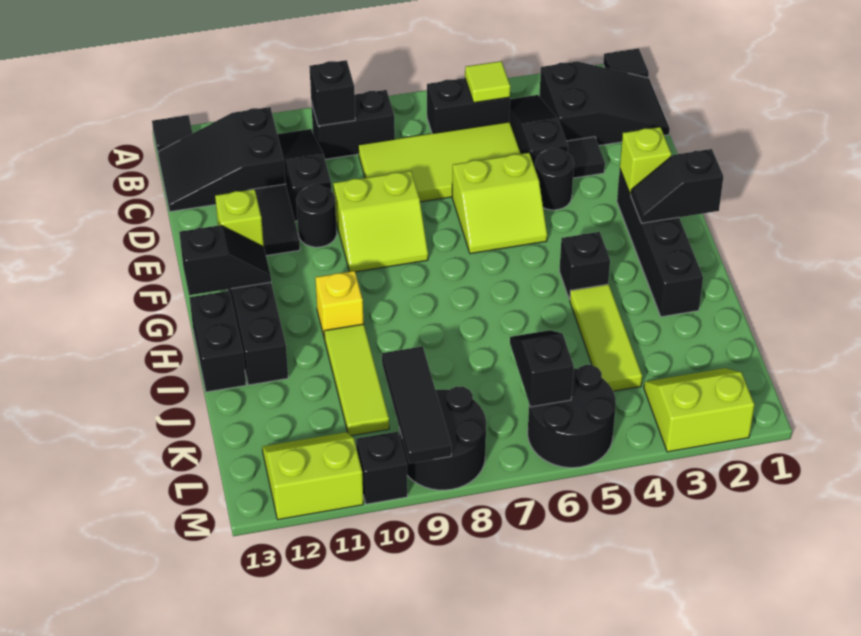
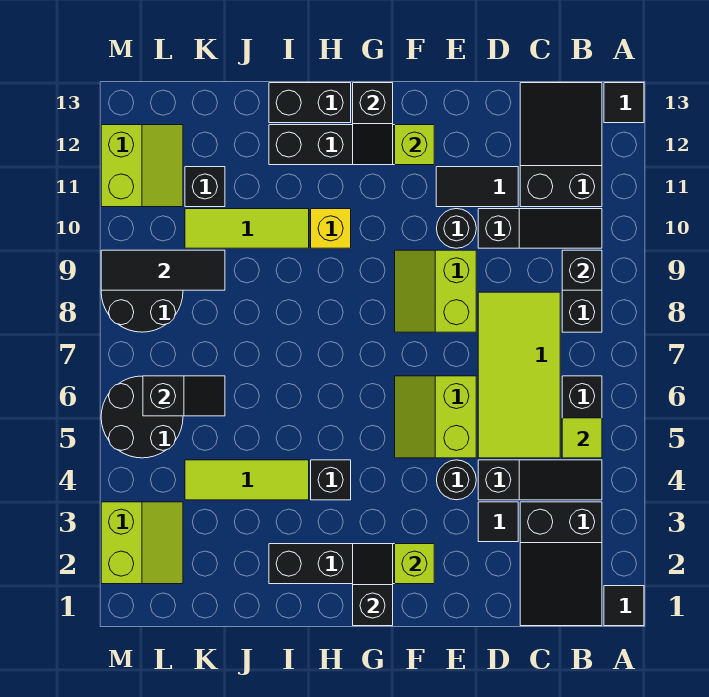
black 1x1 brick [356,432,407,504] -> black 1x1 brick moved to [185,167,225,207]

